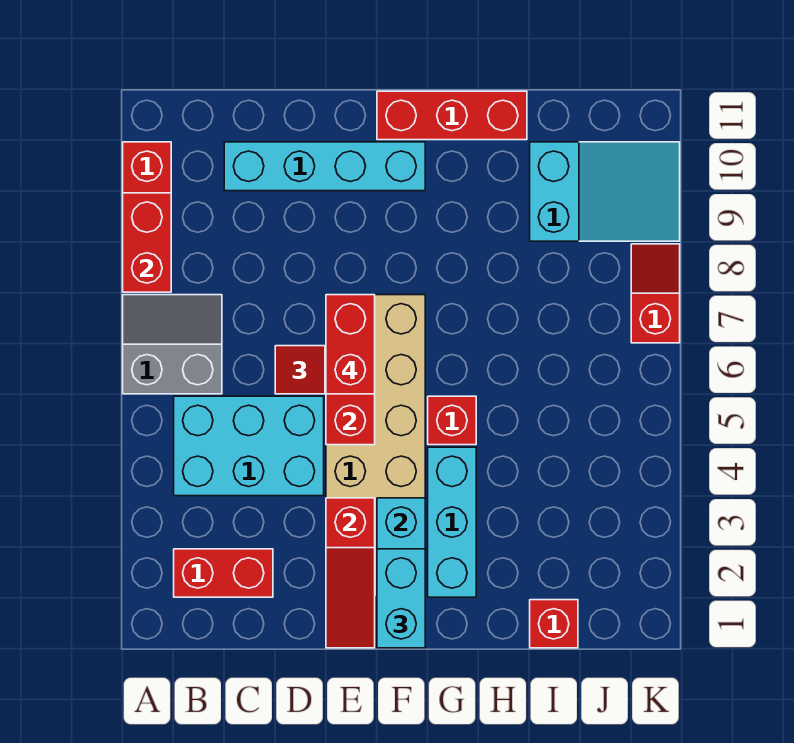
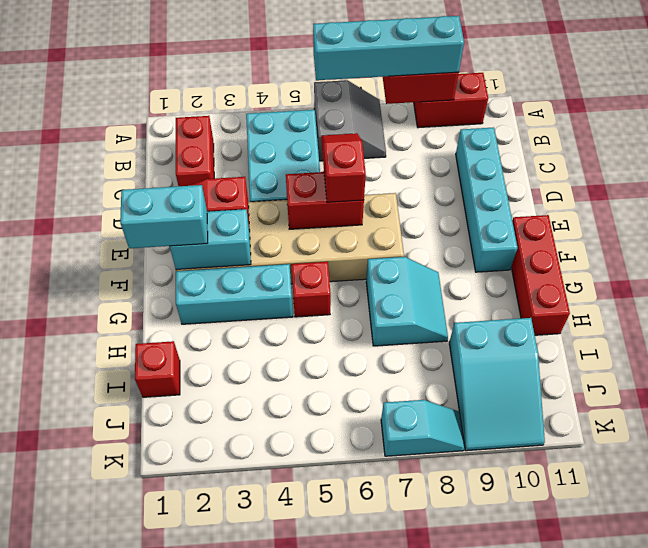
none -> cyan 1x4 brick [313,16,464,80]
red 1x2 brick [326,295,375,394] -> none
none -> cyan 2x2 slope [366,257,448,346]
red 1x2 slope [631,244,680,343] -> cyan 1x2 slope [381,400,464,456]

